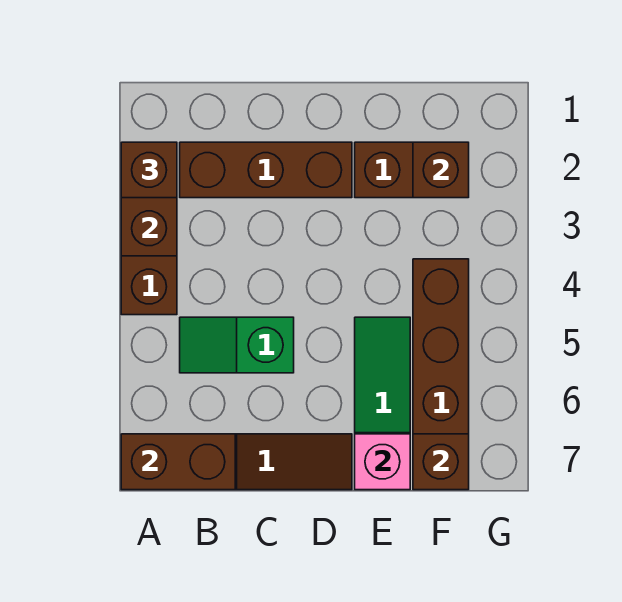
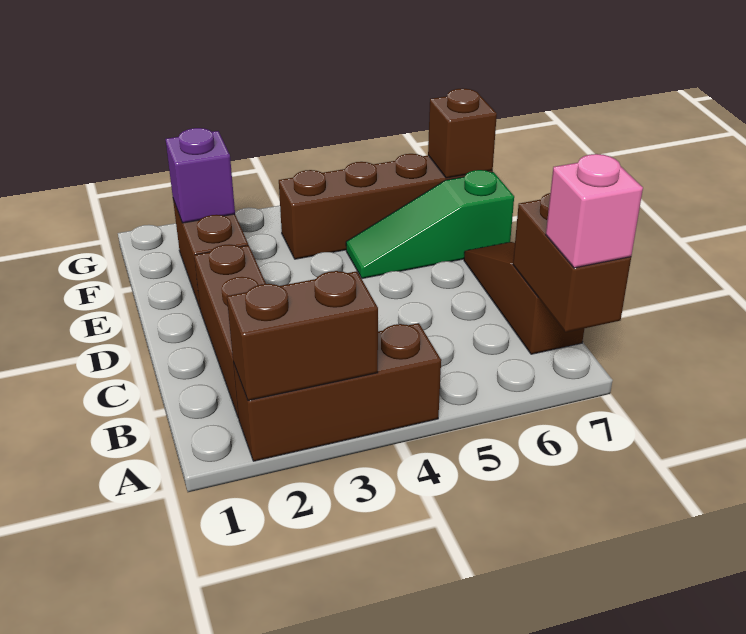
brown 1x1 brick [121,142,177,198] -> none
green 1x2 slope [180,317,294,373] -> none
pink 1x1 brick [355,434,410,490] -> pink 1x1 brick moved to [546,154,643,268]
brown 1x1 brick [413,142,469,198] -> purple 1x1 brick [166,128,235,223]

